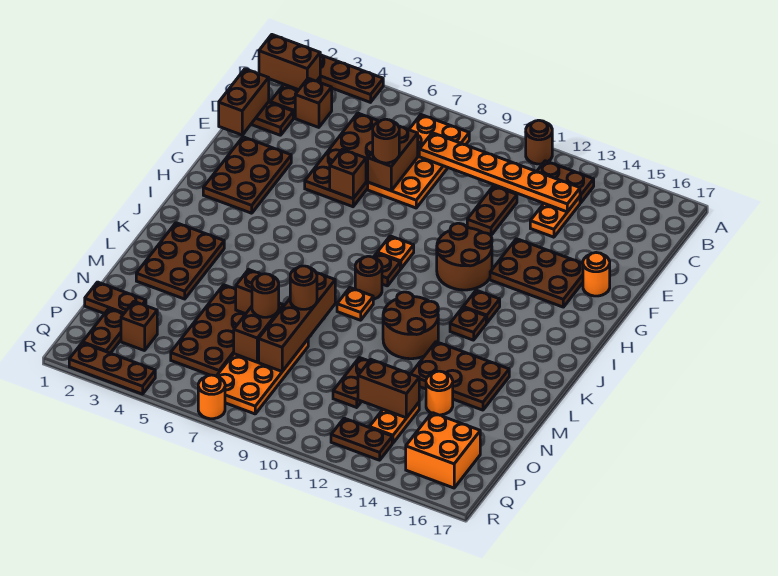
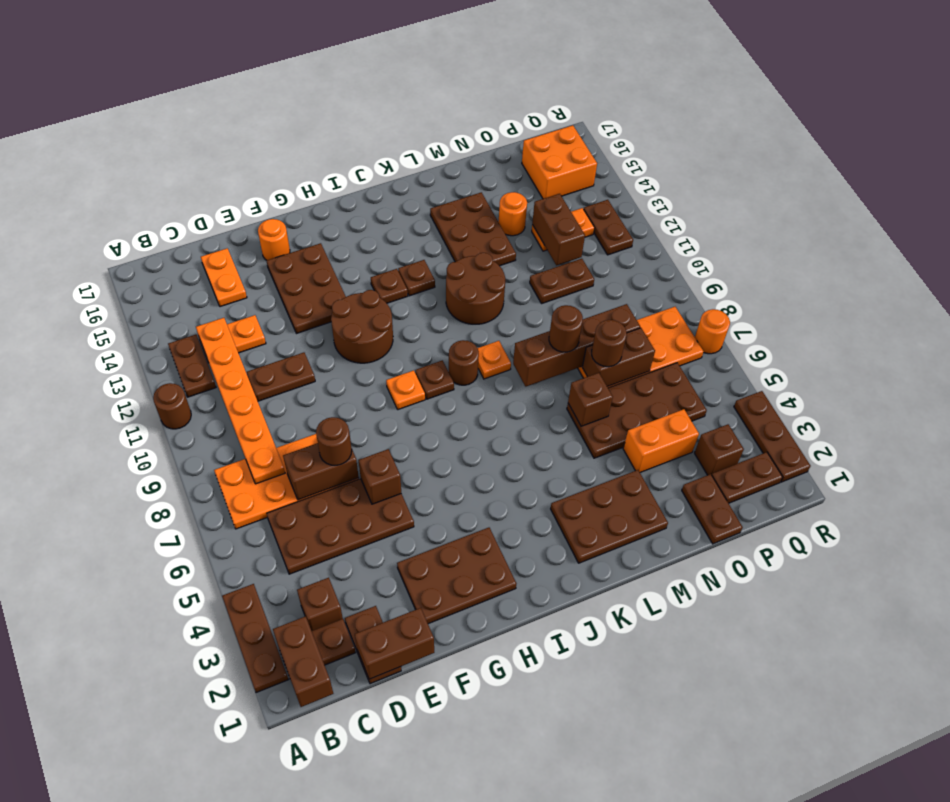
none -> orange 1x2 plate [201,248,247,307]
none -> orange 1x2 brick [623,409,699,472]

